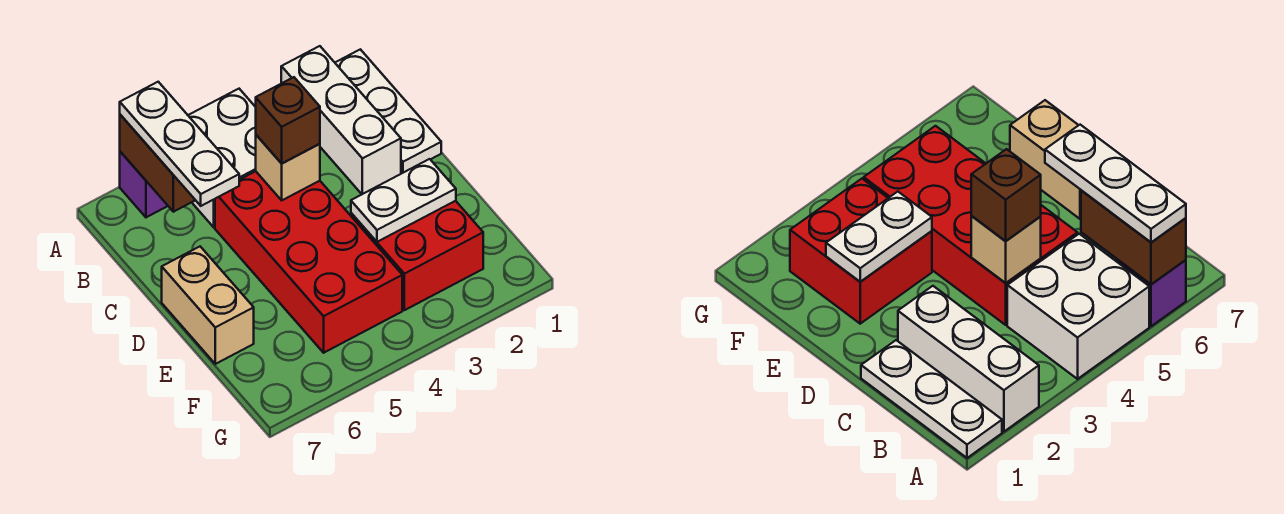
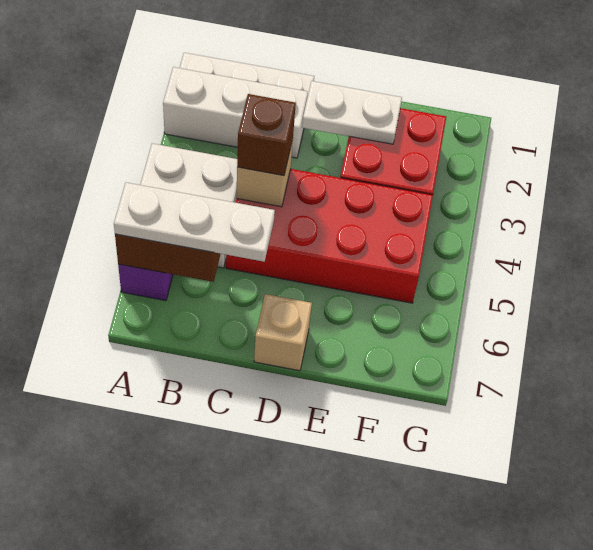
tan 1x2 brick [162,247,254,364] -> tan 1x1 brick [254,294,312,371]
white 1x2 plate [351,159,456,242] -> white 1x2 plate turned to [302,81,402,144]

